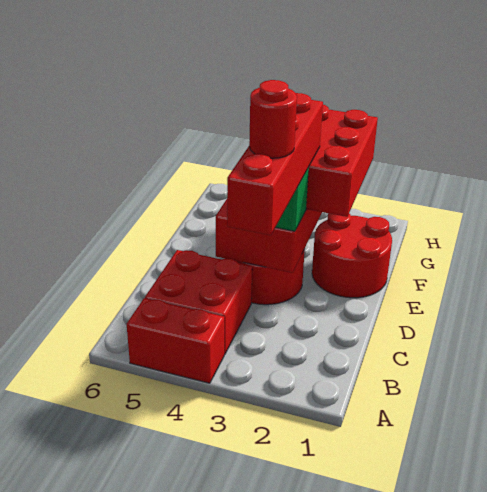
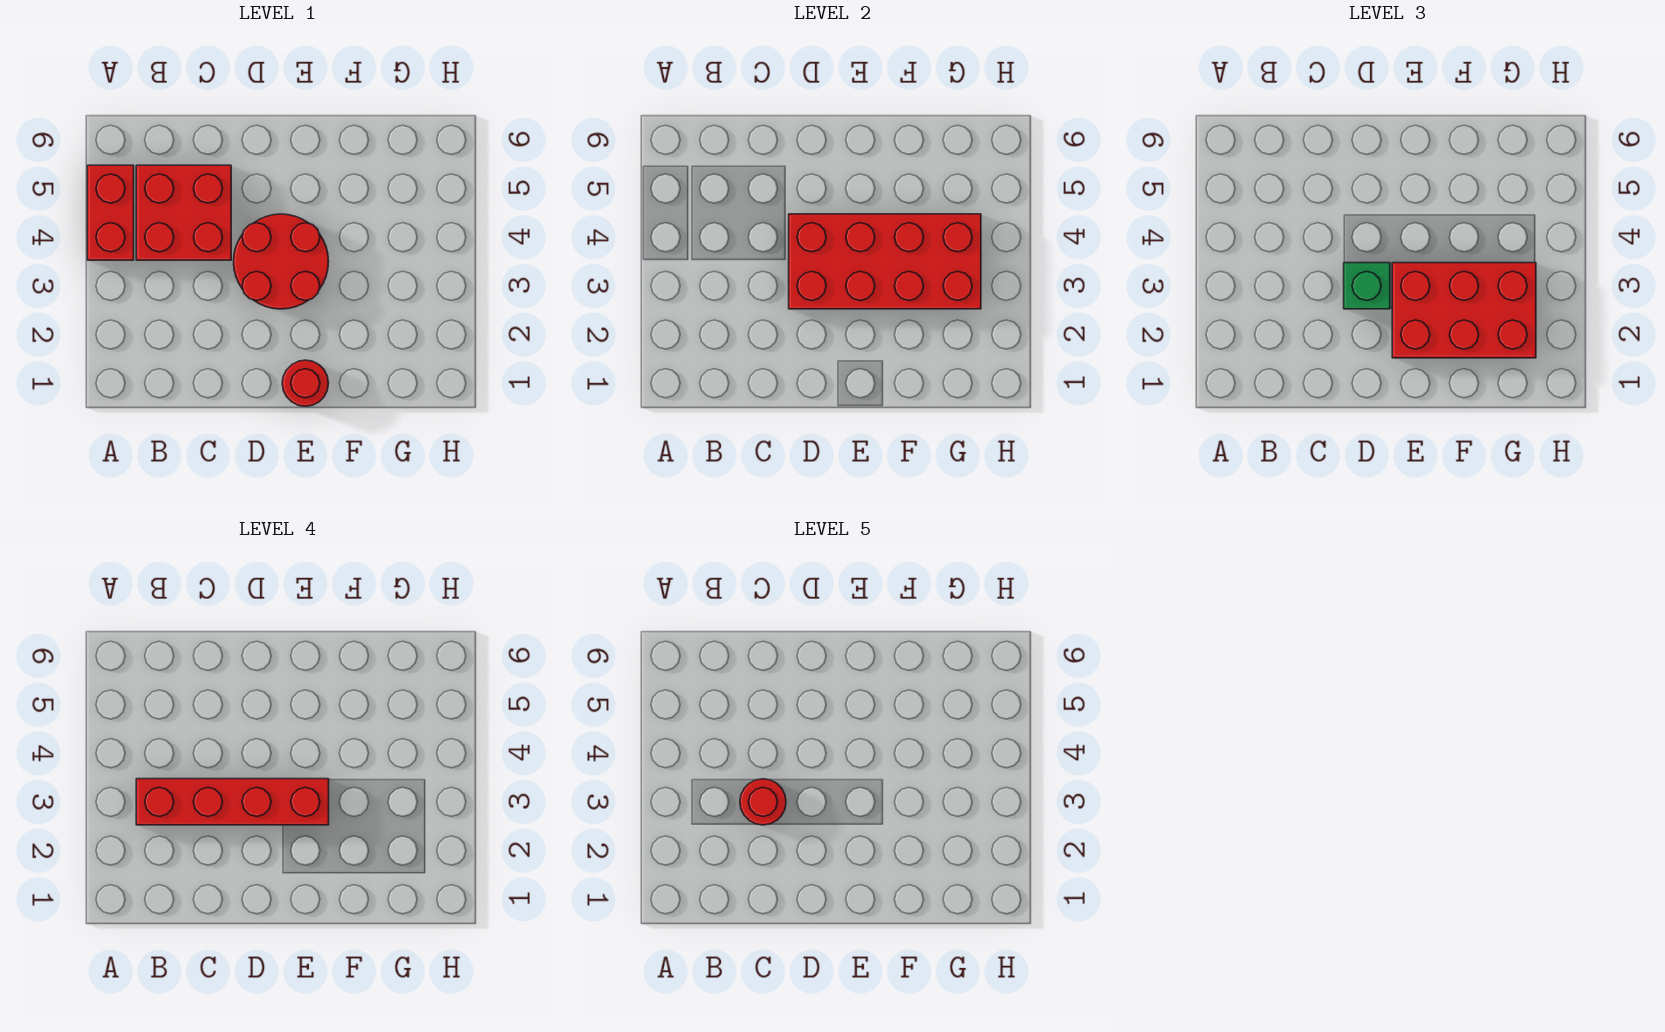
red 2x2 round brick [312,213,392,298] -> red 1x1 round brick [282,360,329,406]

